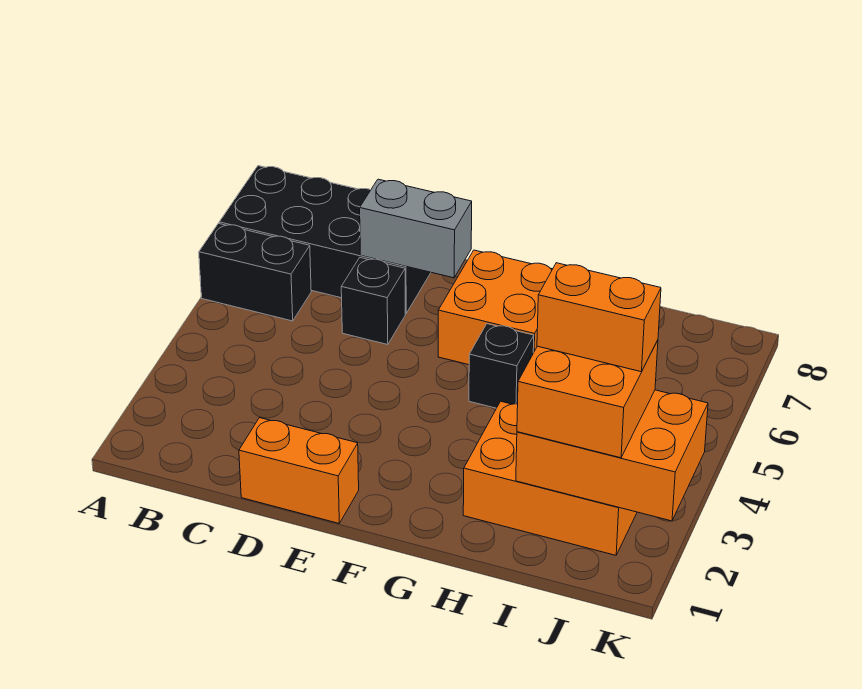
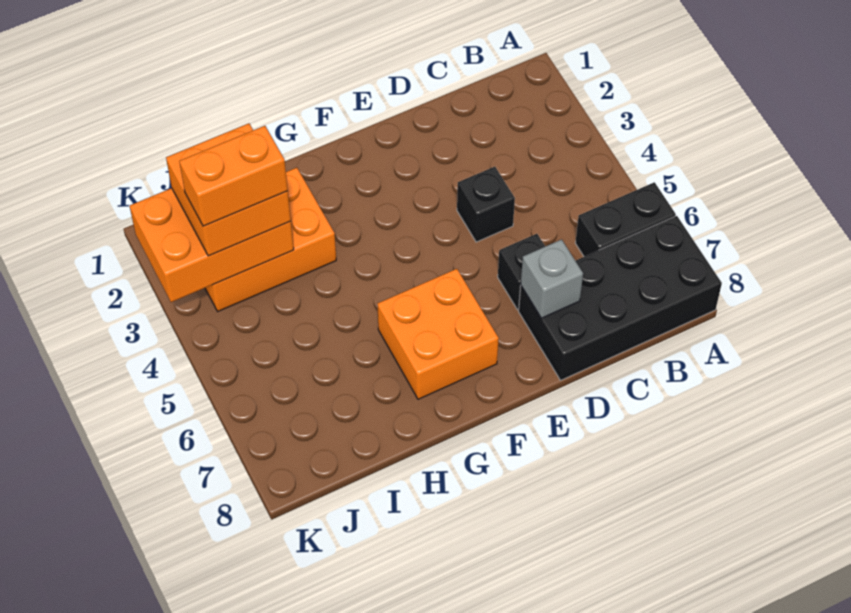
orange 1x2 brick [239,418,359,523] -> none
grey 1x2 brick [360,179,472,278] -> grey 1x1 brick [521,239,583,318]
black 1x1 brick [469,324,534,408] -> black 1x1 brick moved to [457,167,515,242]

